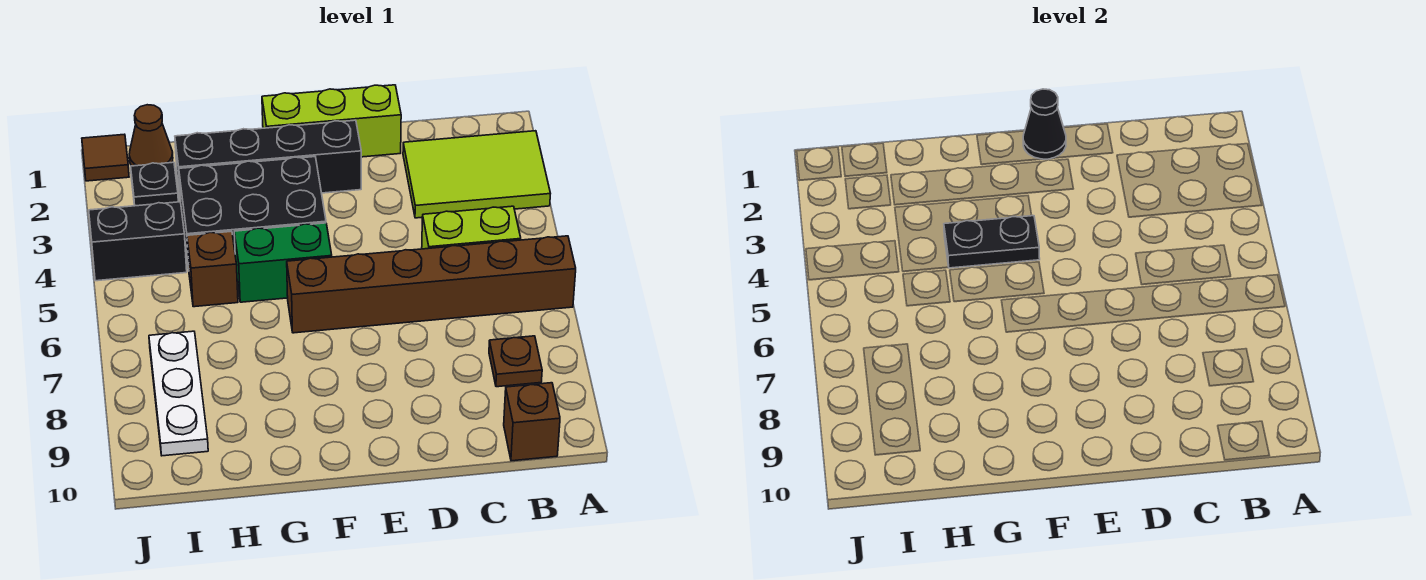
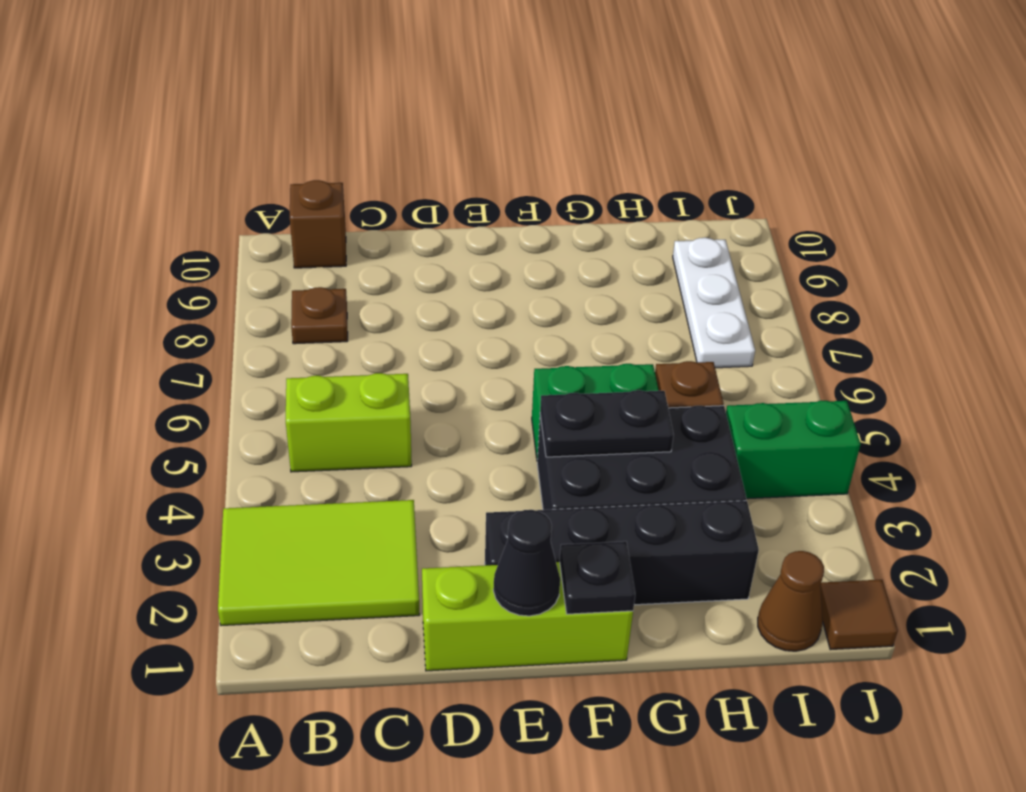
brown 1x6 brick [287,236,576,333] -> none
black 1x1 plate [131,162,178,206] -> black 1x1 plate moved to [560,541,635,614]
black 1x2 brick [89,202,187,281] -> green 1x2 brick [726,401,861,499]

